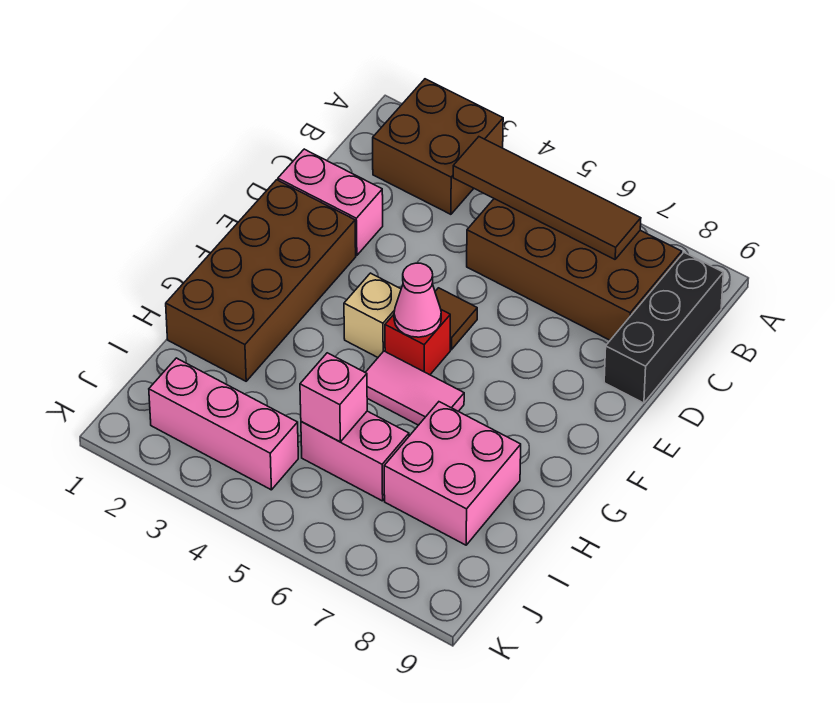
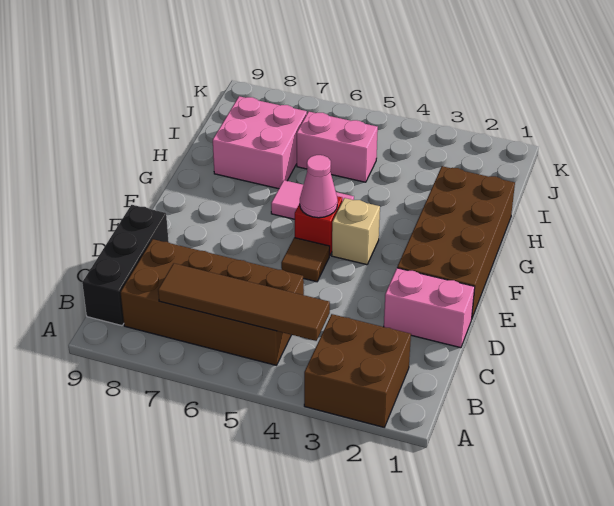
pink 1x1 brick [300,353,367,442] -> none
pink 1x3 brick [149,358,298,490] -> none

